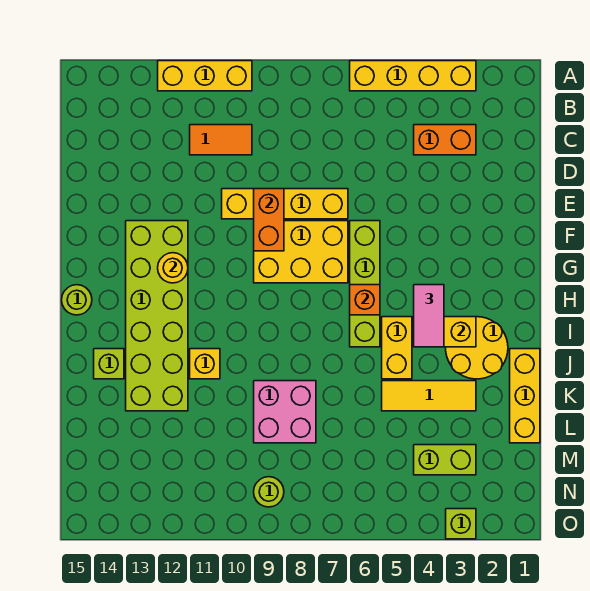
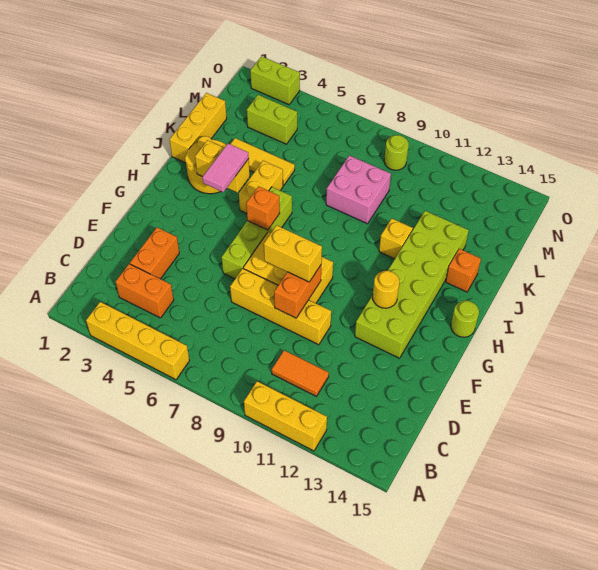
none -> orange 1x2 brick [130,228,179,279]
none -> yellow 1x2 brick [264,225,322,282]
lime 1x1 brick [94,349,124,379] -> orange 1x1 brick [446,249,481,292]
lime 1x1 brick [446,509,476,539] -> lime 1x2 brick [250,56,300,105]

